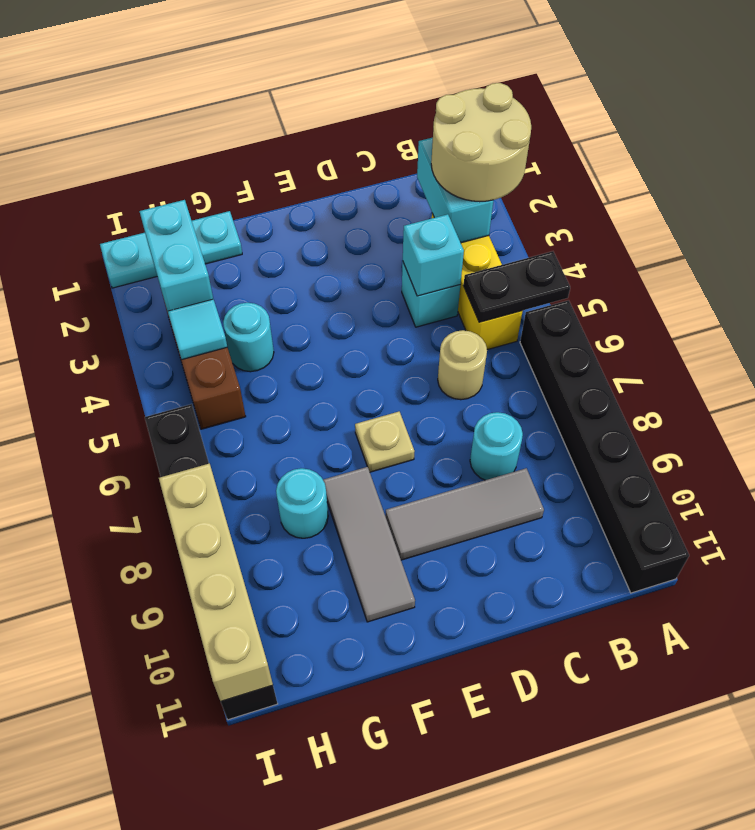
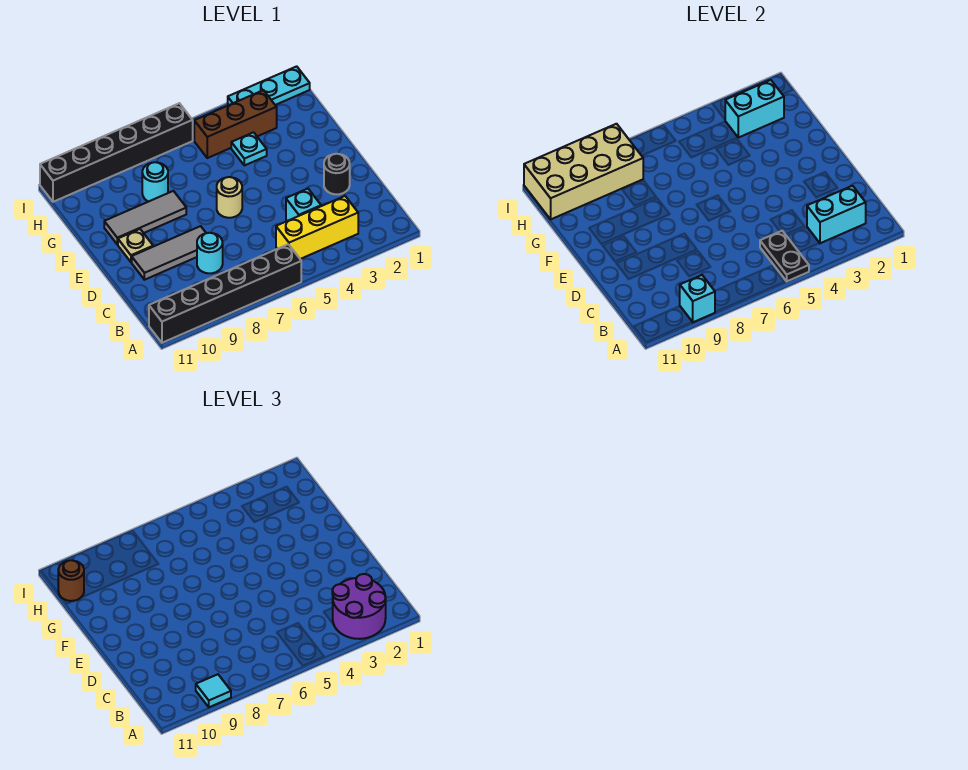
tan 2x2 round brick [431,83,531,202] -> purple 2x2 round brick [332,574,386,639]
cyan 1x1 brick [403,214,464,296] -> cyan 1x1 brick moved to [680,275,715,322]
tan 1x1 round brick [438,330,487,400] -> tan 1x1 round brick moved to [217,177,242,218]
grey 1x3 tile [385,468,544,560] -> grey 1x3 tile turned to [132,226,206,280]
none -> black 1x1 round brick [324,154,350,194]
tan 1x1 plate [355,412,415,472] -> tan 1x1 plate moved to [118,229,153,262]
cyan 1x3 plate [100,211,242,288] -> cyan 1x3 plate turned to [228,66,310,105]
cyan 1x1 round brick [223,303,274,372] -> cyan 1x1 plate [231,132,267,165]
cyan 1x1 tile [168,299,227,359] -> cyan 1x1 tile moved to [196,674,231,707]
none -> brown 1x1 round brick [58,560,84,601]
tan 1x4 brick [159,464,273,701] -> tan 2x4 brick [524,124,643,219]

